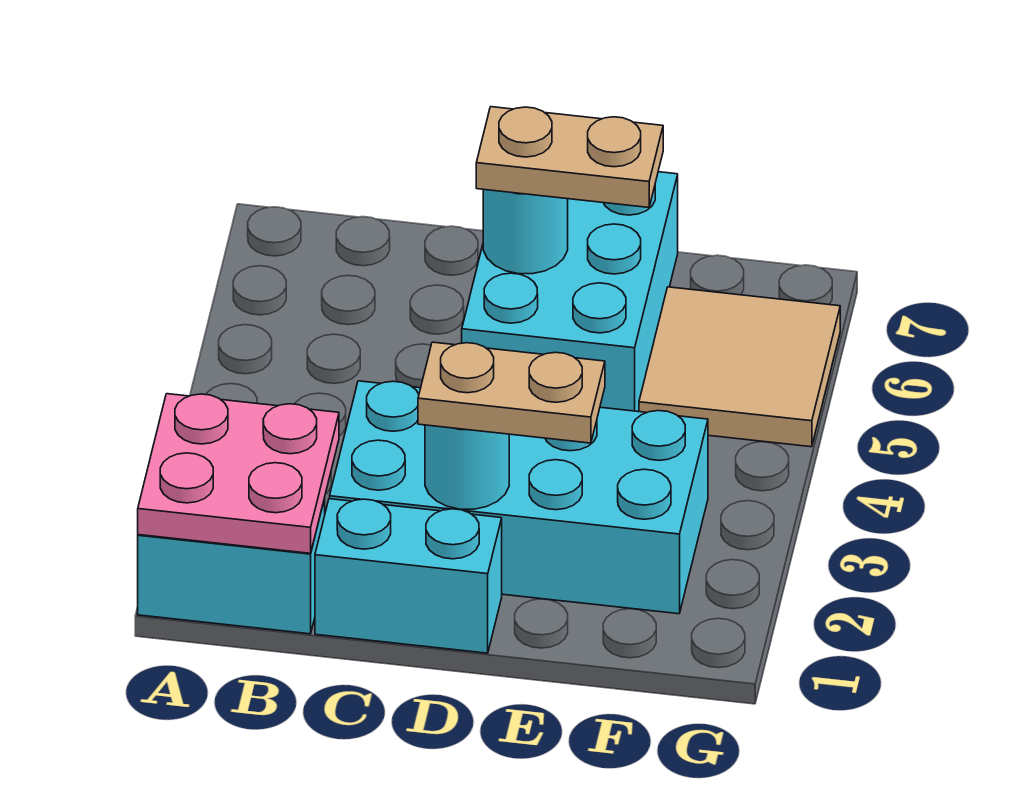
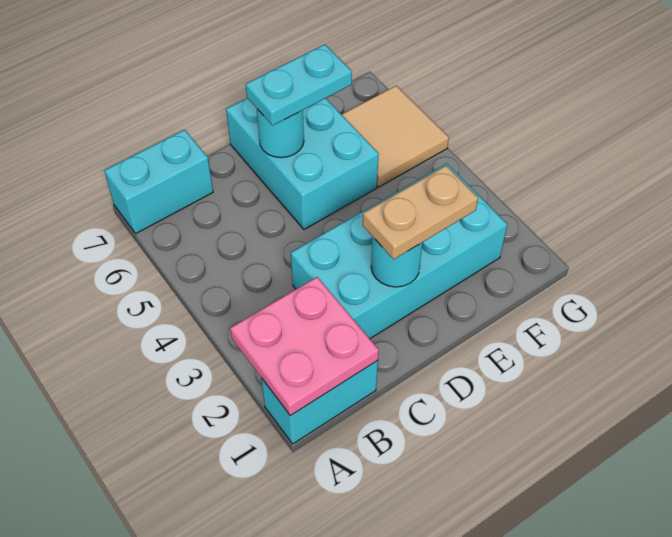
cyan 1x2 brick [315,499,502,653] -> cyan 1x2 brick moved to [104,130,213,234]
tan 1x2 plate [476,107,663,208] -> cyan 1x2 plate [246,44,352,125]

